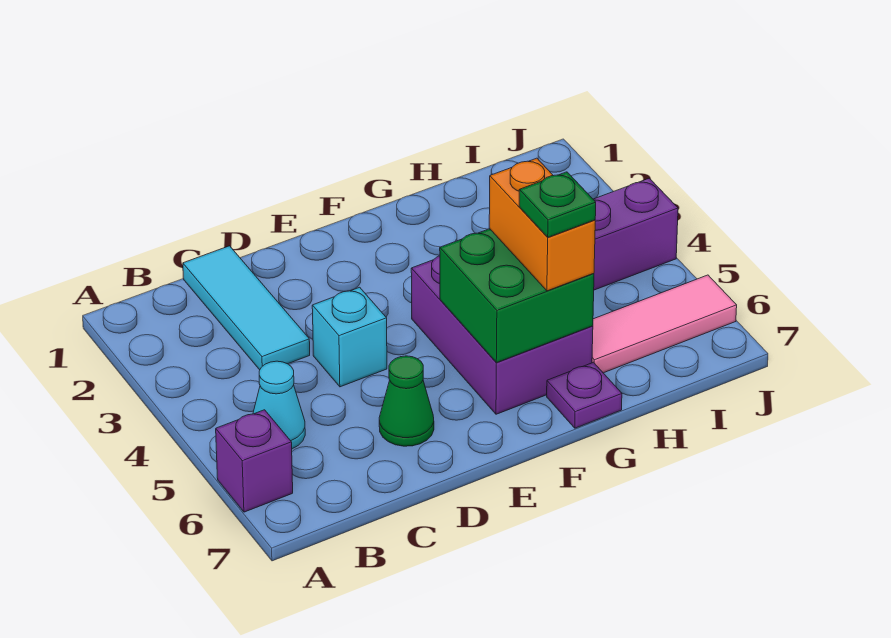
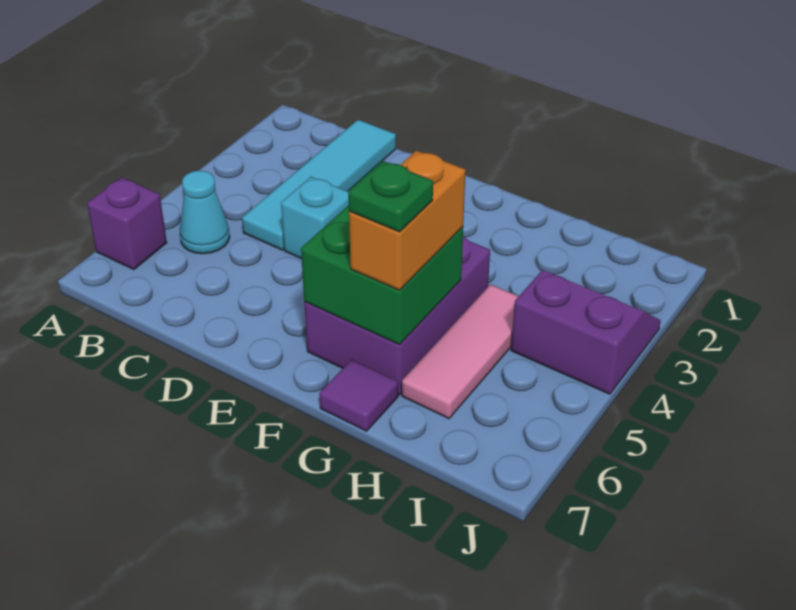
cyan 1x3 tile [183,246,310,370] -> cyan 1x4 tile [242,120,396,250]
green 1x1 cone [379,356,434,446] -> none
purple 1x1 plate [547,362,622,428] -> purple 1x1 tile [319,360,398,431]
pink 1x3 tile [592,275,737,373] -> pink 1x3 tile turned to [402,284,519,419]

